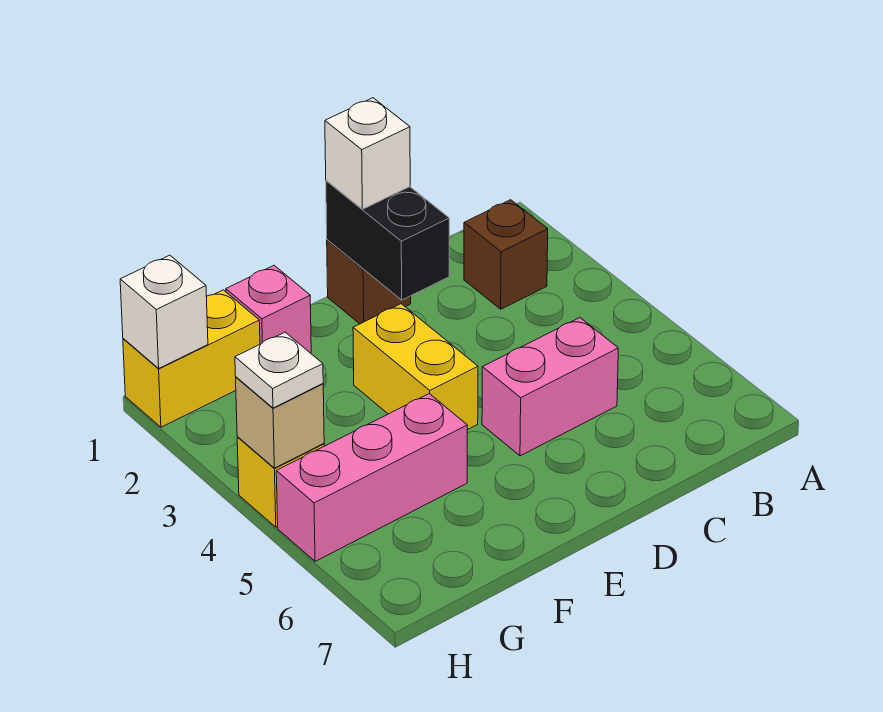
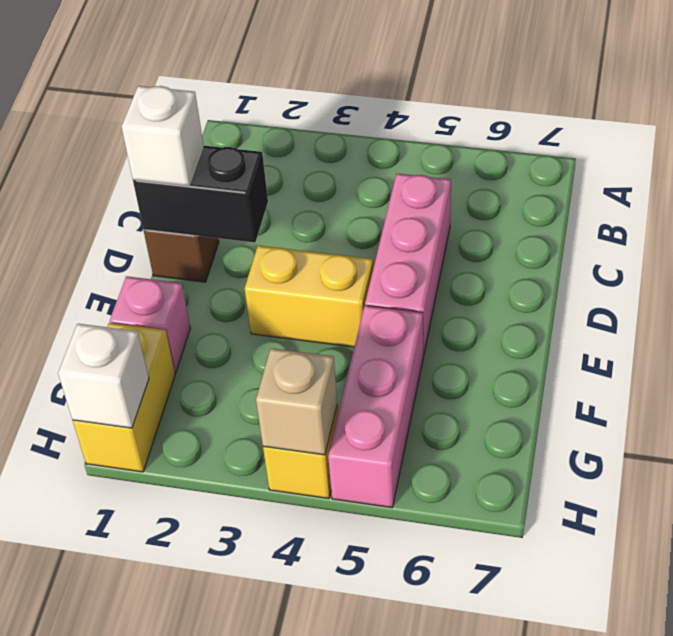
brown 1x1 brick [464,200,548,309] -> none
pink 1x2 brick [482,318,618,456] -> pink 1x3 brick [365,174,451,355]
white 1x1 plate [235,332,323,408] -> none

